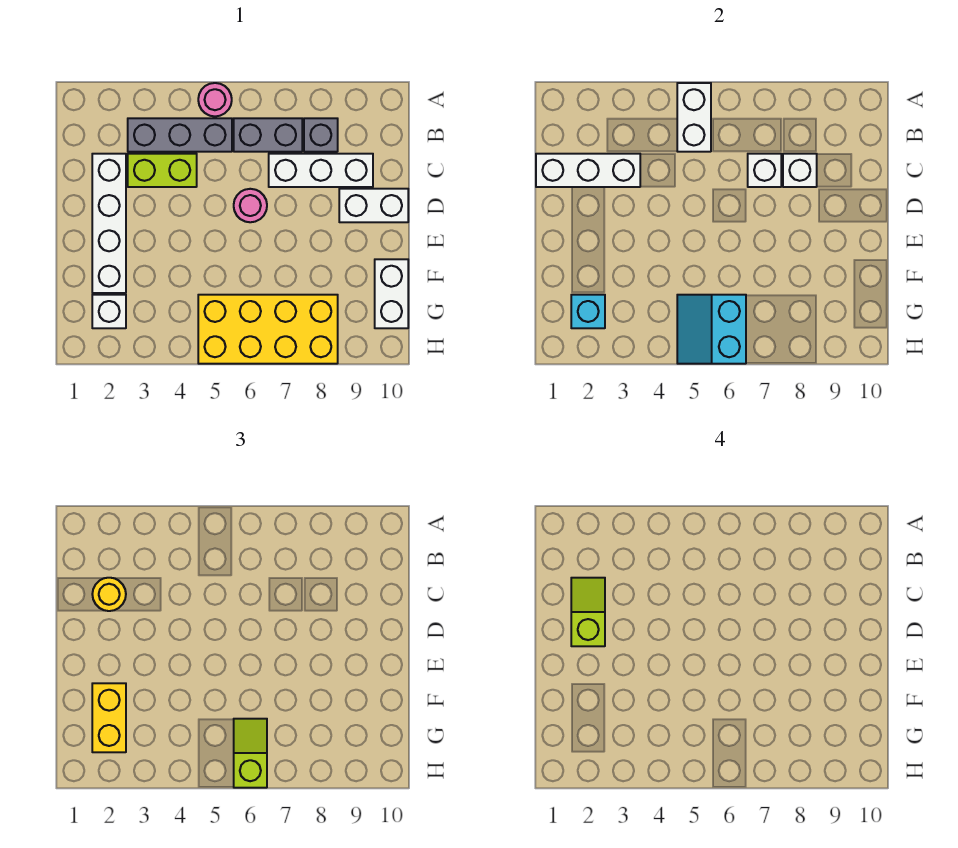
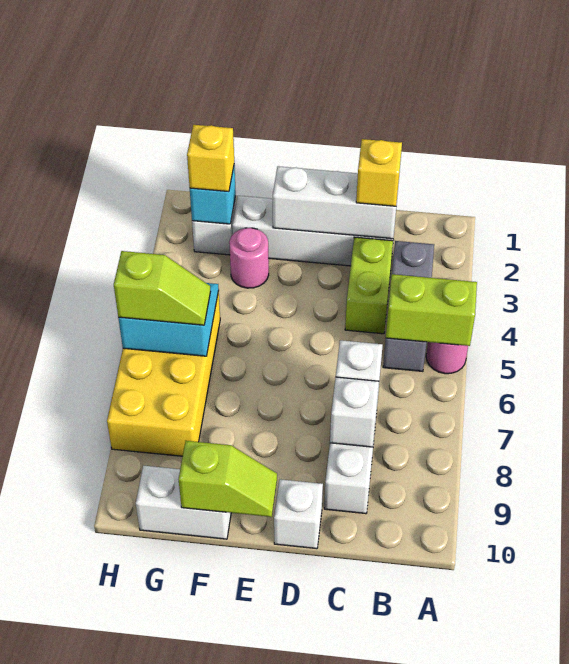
white 1x2 brick [677,83,711,152] -> lime 1x2 brick [386,274,477,346]
grey 1x2 brick [234,118,302,152] -> none
grey 1x1 brick [304,118,338,152] -> none
white 1x3 brick [536,154,640,187] -> white 1x3 brick turned to [273,166,398,239]
yellow 1x1 round brick [92,578,126,611] -> yellow 1x1 brick [356,139,402,206]
lime 1x2 slope [571,578,605,646] -> lime 1x2 slope moved to [178,441,277,517]
pink 1x1 round brick [234,189,267,222] -> pink 1x1 round brick moved to [229,228,269,288]
white 1x2 brick [339,189,408,222] -> white 1x1 brick [274,479,323,549]
yellow 1x2 brick [92,683,126,752] -> yellow 1x1 brick [187,125,234,192]

